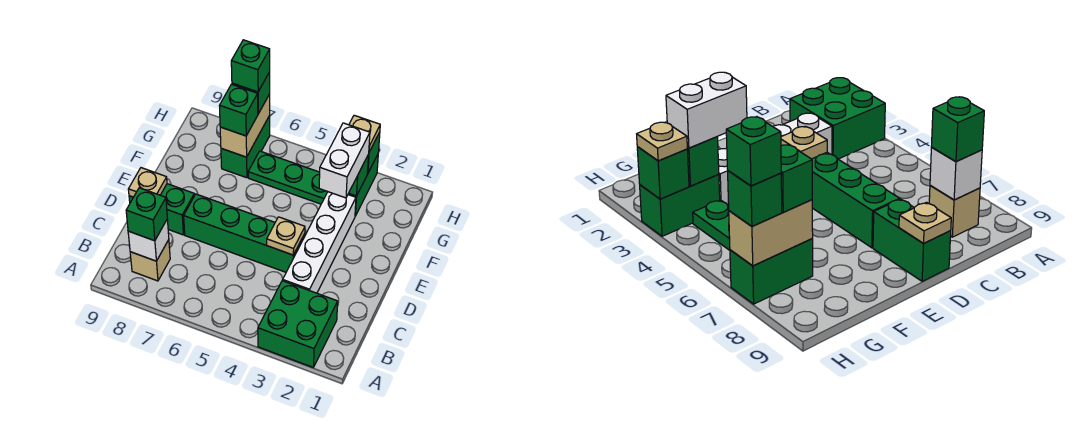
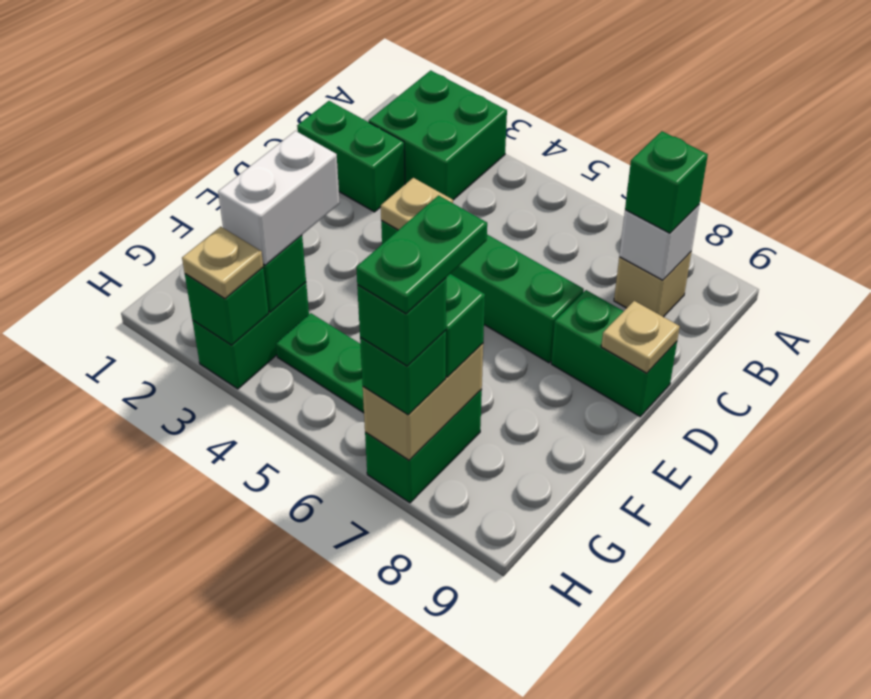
none -> green 1x2 brick [297,101,405,212]
white 1x4 brick [282,192,356,293] -> none
none -> green 1x2 plate [356,196,487,314]

